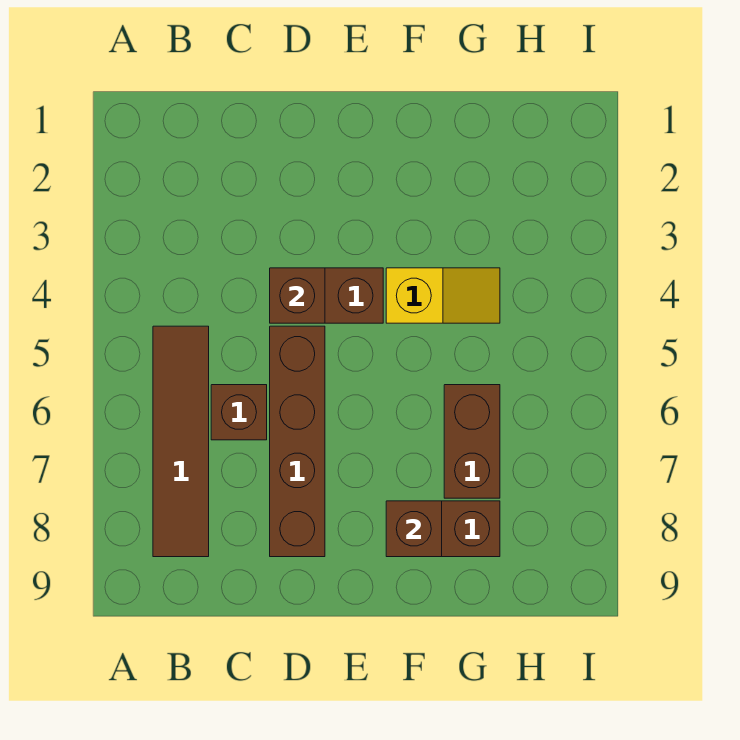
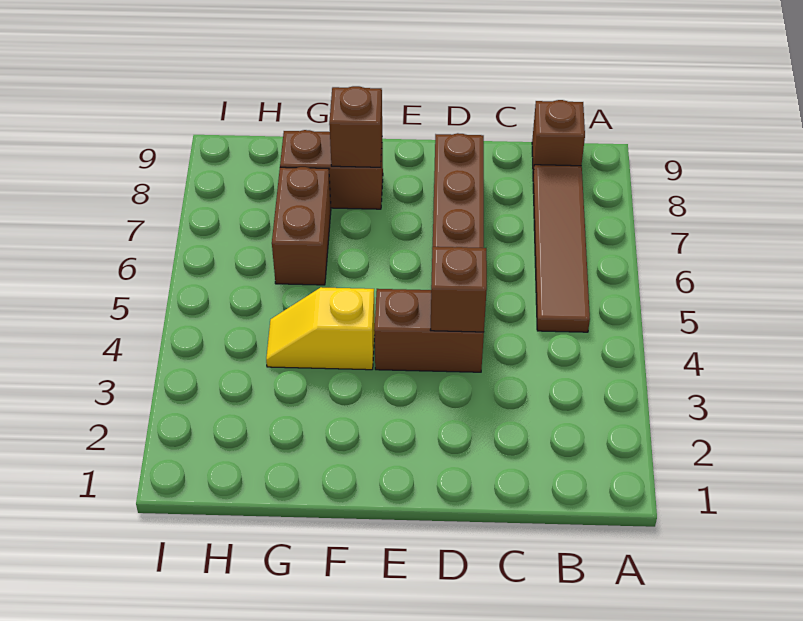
brown 1x1 brick [211,385,267,440] -> brown 1x1 brick moved to [532,100,585,173]

